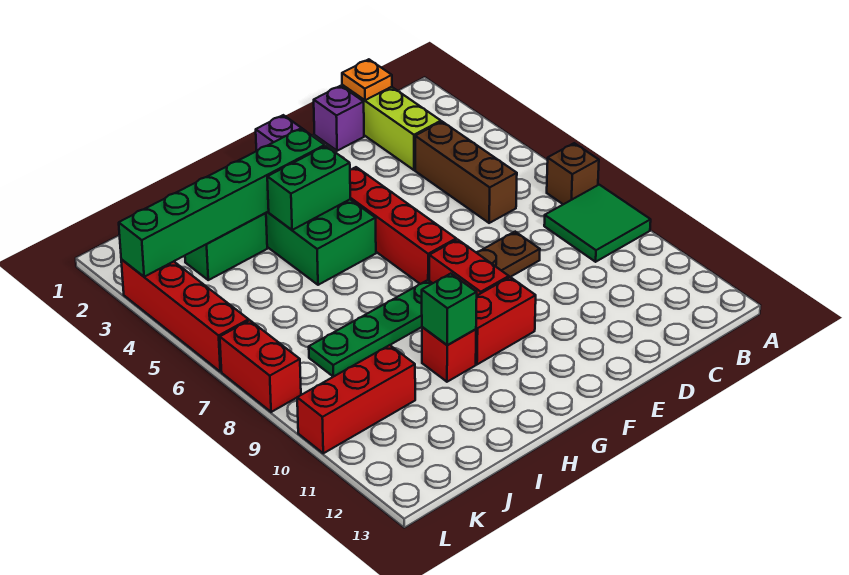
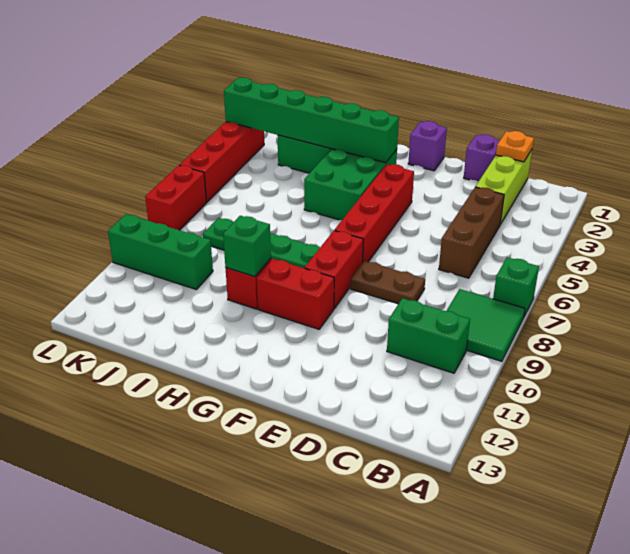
brown 1x1 brick [547,143,599,204] -> green 1x1 brick [493,257,539,316]
green 1x2 brick [267,146,350,230] -> green 1x2 brick moved to [387,298,470,373]
red 1x3 brick [297,345,415,453] -> green 1x3 brick [108,214,213,290]

